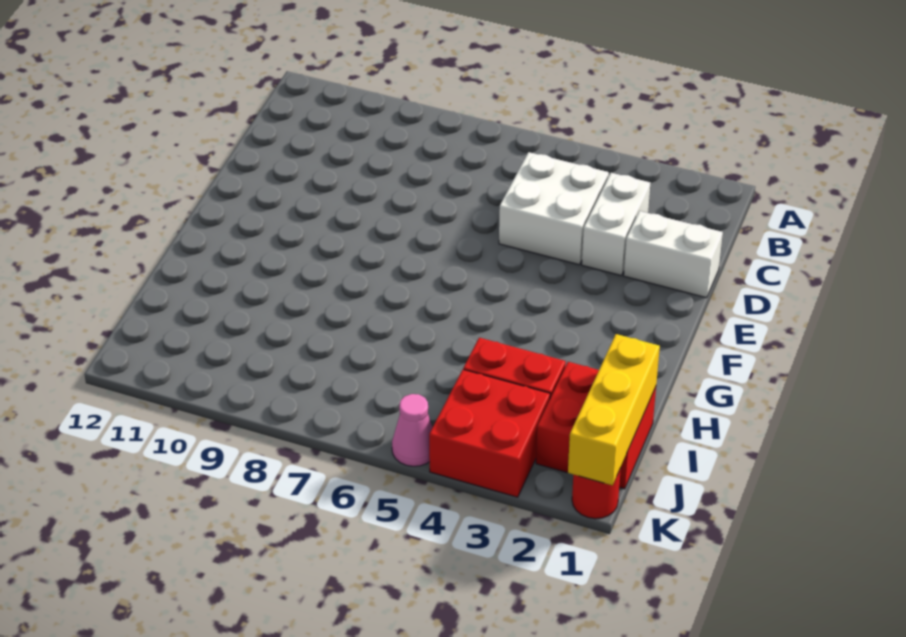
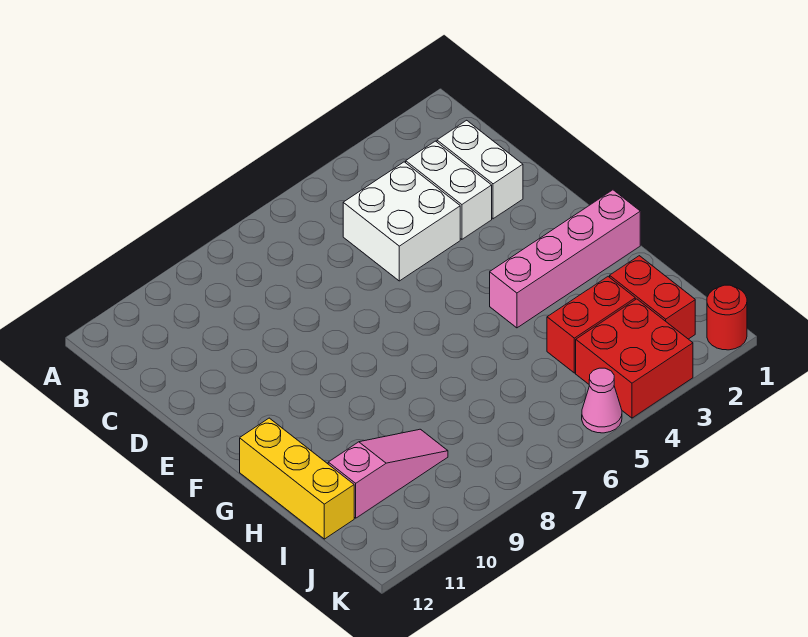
white 1x2 brick [624,211,723,298] -> white 1x2 brick turned to [437,120,523,219]
none -> pink 1x4 brick [490,190,640,328]
red 2x2 brick [536,362,656,489] -> red 1x2 brick [610,256,695,339]
yellow 1x3 brick [568,334,660,485] -> yellow 1x3 brick moved to [240,418,354,539]
none -> pink 1x3 slope [328,429,448,518]

